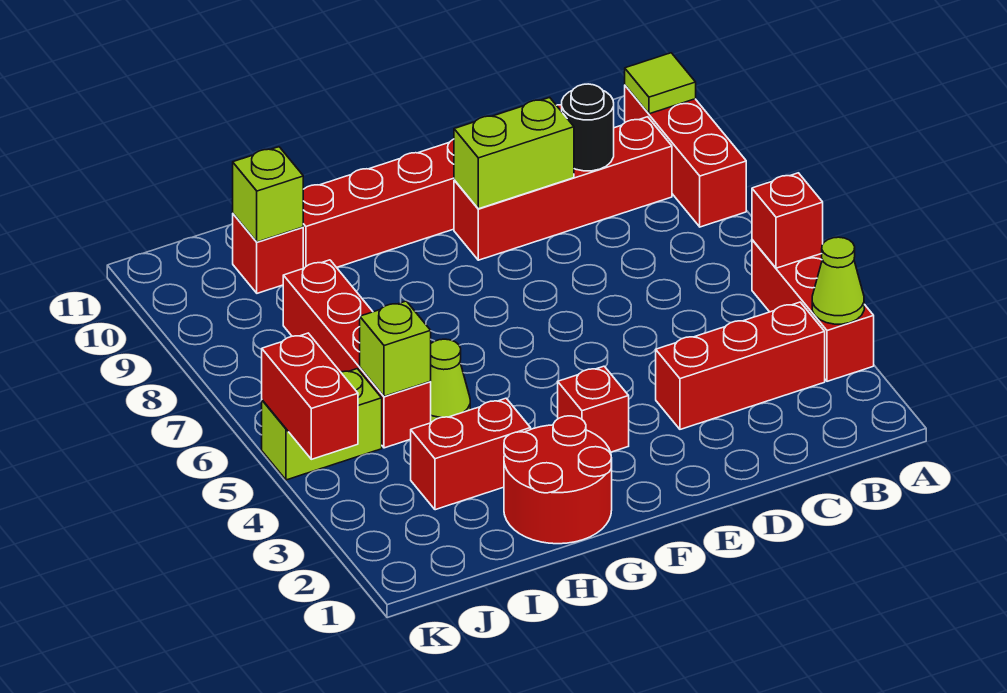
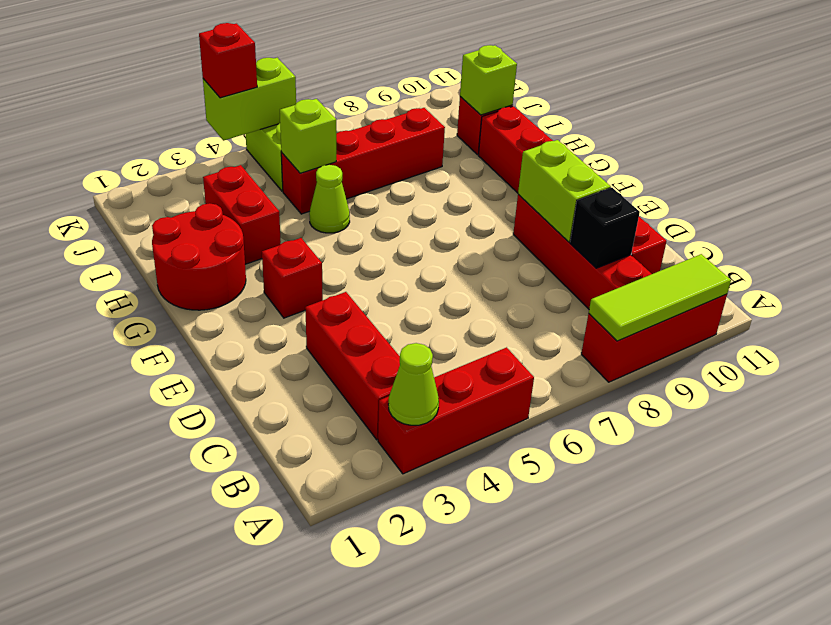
red 1x1 brick [752,173,823,268] -> red 1x1 brick moved to [199,23,257,98]
lime 1x1 tile [625,53,696,114] -> lime 1x3 tile [589,254,731,341]
black 1x1 round brick [562,84,614,171] -> black 1x1 brick [570,188,640,268]
red 1x2 brick [262,333,358,459] -> lime 1x2 brick [203,58,296,141]

